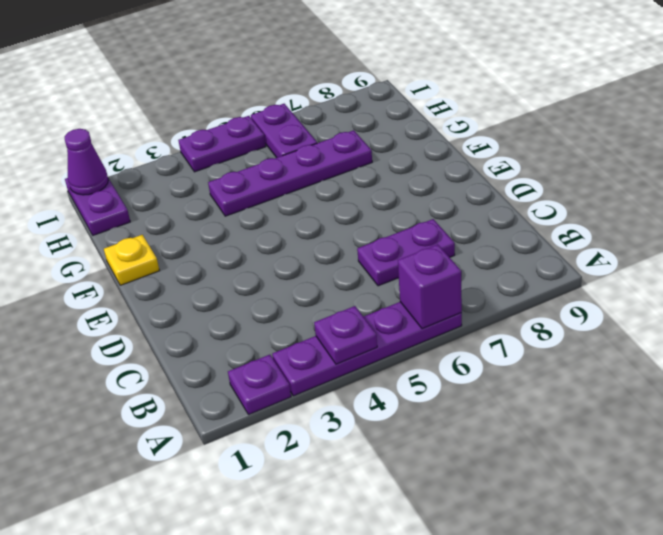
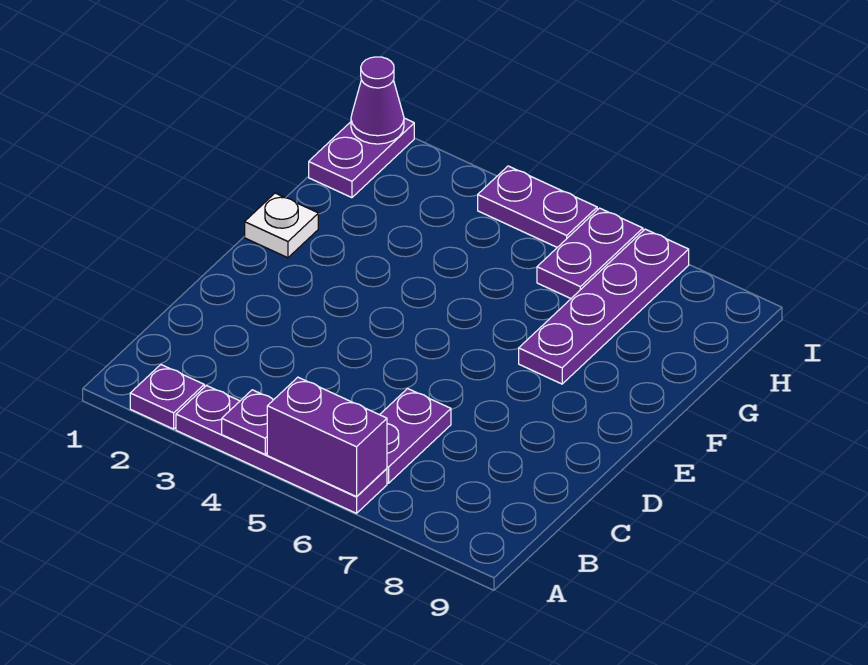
purple 1x1 brick [398,244,462,329] -> purple 1x2 brick [267,377,387,497]
purple 1x2 plate [357,219,455,286] -> purple 1x2 plate turned to [380,389,451,483]
yellow 1x1 plate [104,235,160,285] -> white 1x1 plate [245,193,318,258]
purple 1x4 plate [208,130,372,216] -> purple 1x4 plate turned to [519,229,689,384]

